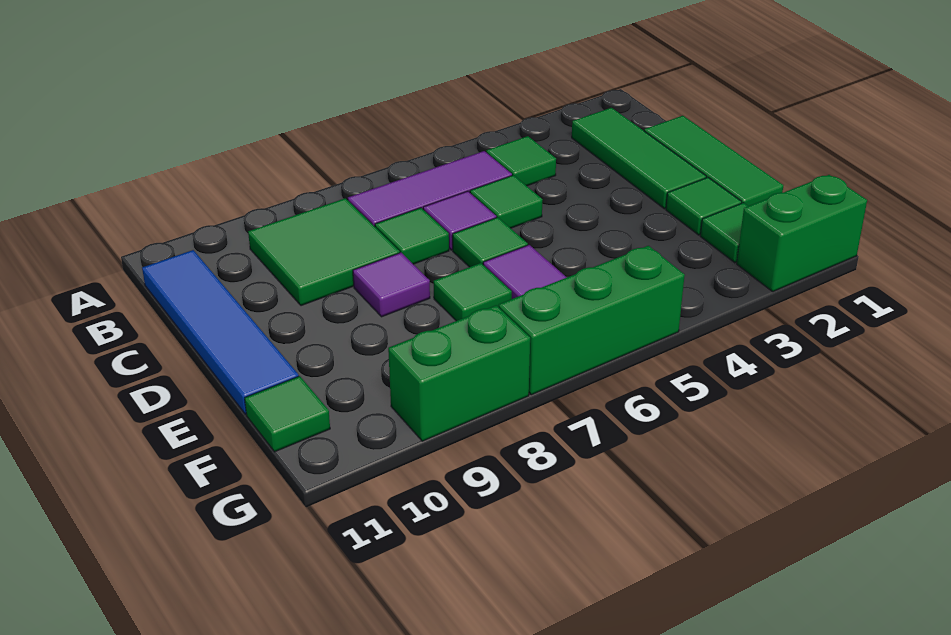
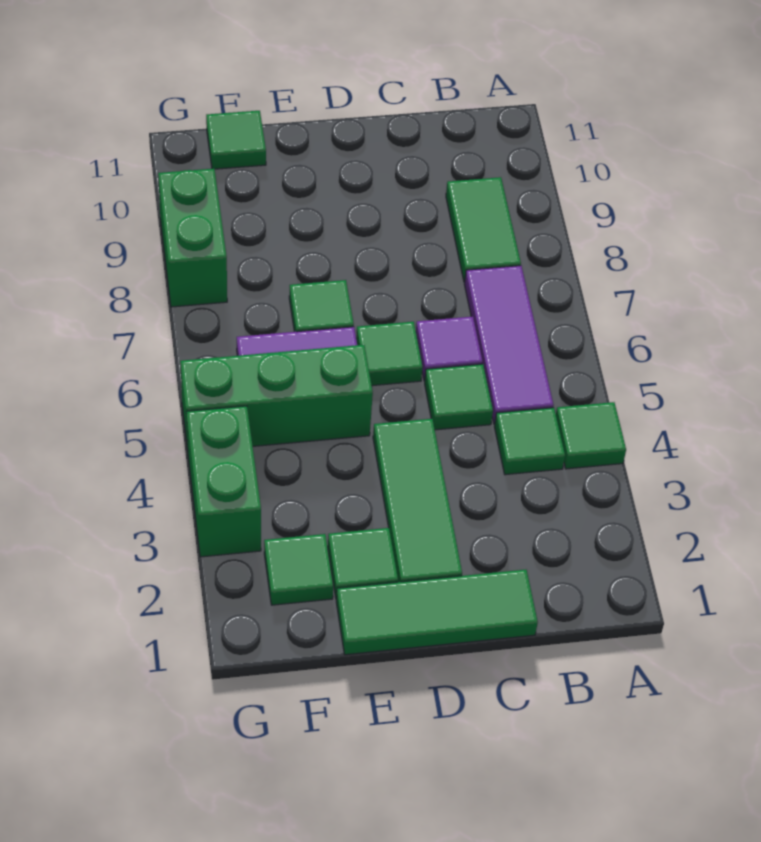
green 1x3 tile [572,108,706,209] -> green 1x3 tile turned to [373,419,462,582]
green 2x2 tile [248,198,400,306] -> green 1x2 tile [446,177,521,282]
blue 1x4 tile [142,250,299,415] -> none
green 1x1 tile [375,208,449,264] -> green 1x1 tile moved to [556,402,626,469]
purple 1x1 tile [353,253,430,317] -> none
green 1x2 brick [737,175,867,292] -> green 1x2 brick moved to [186,406,261,557]
green 1x3 brick [499,246,685,395] -> green 1x3 brick turned to [180,345,373,450]

